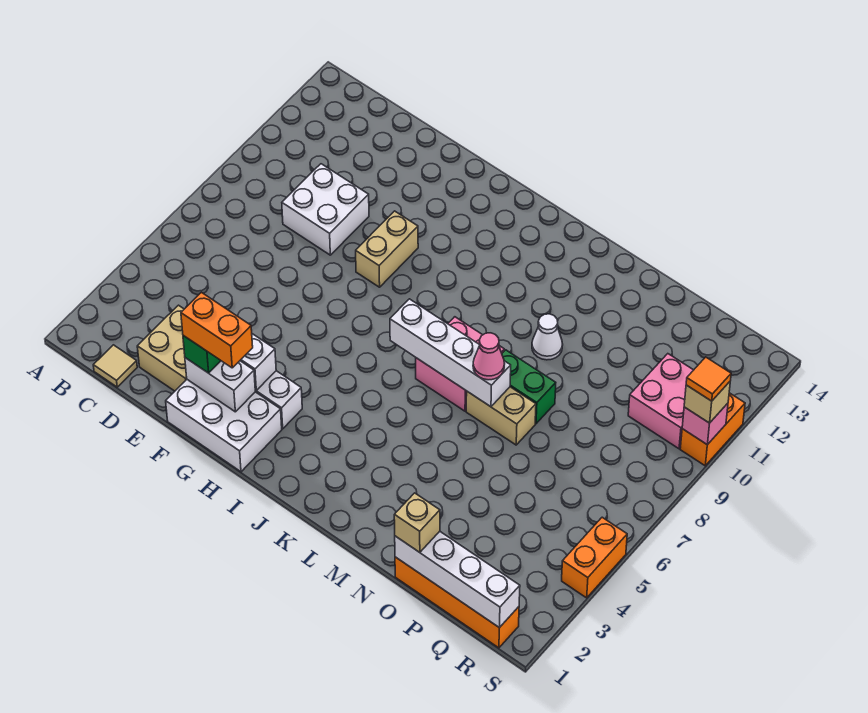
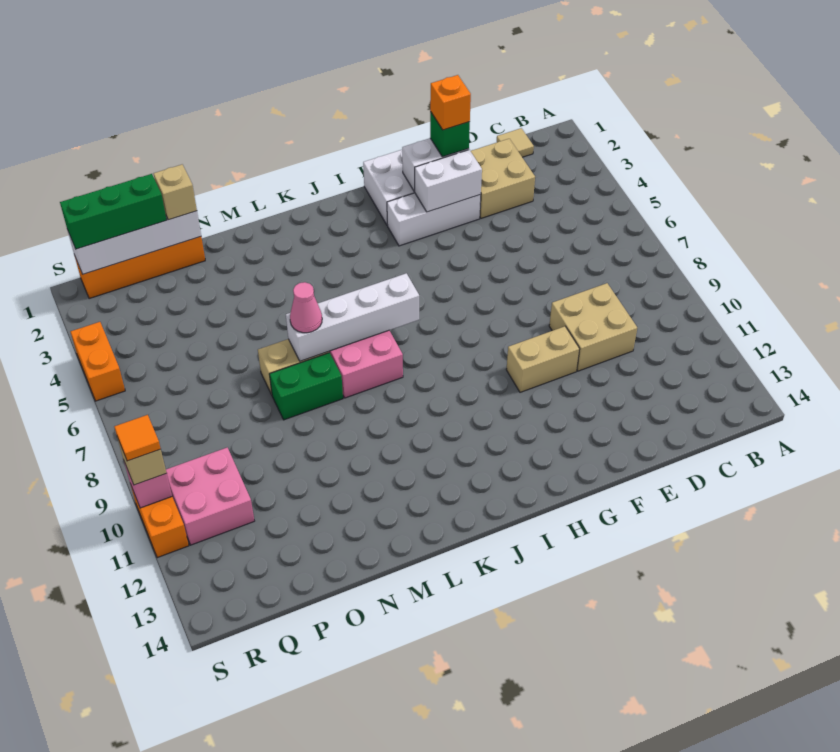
white 2x2 brick [282,164,369,255] -> tan 2x2 brick [549,283,637,371]
orange 1x2 brick [181,292,253,368] -> orange 1x1 brick [430,75,471,130]
tan 1x2 brick [356,211,418,287] -> tan 1x2 brick turned to [506,326,580,392]
white 1x1 cone [532,314,563,360] -> none
none -> green 1x3 brick [60,174,167,249]

